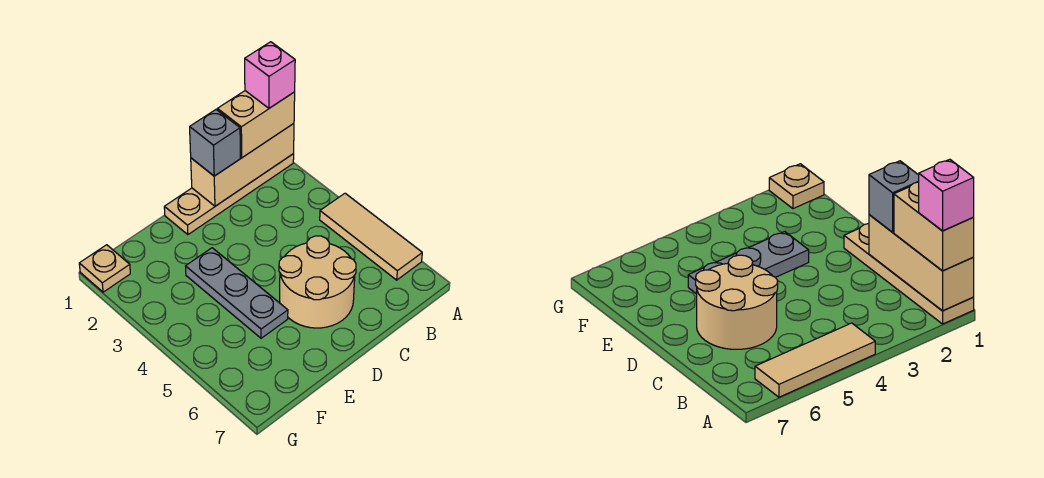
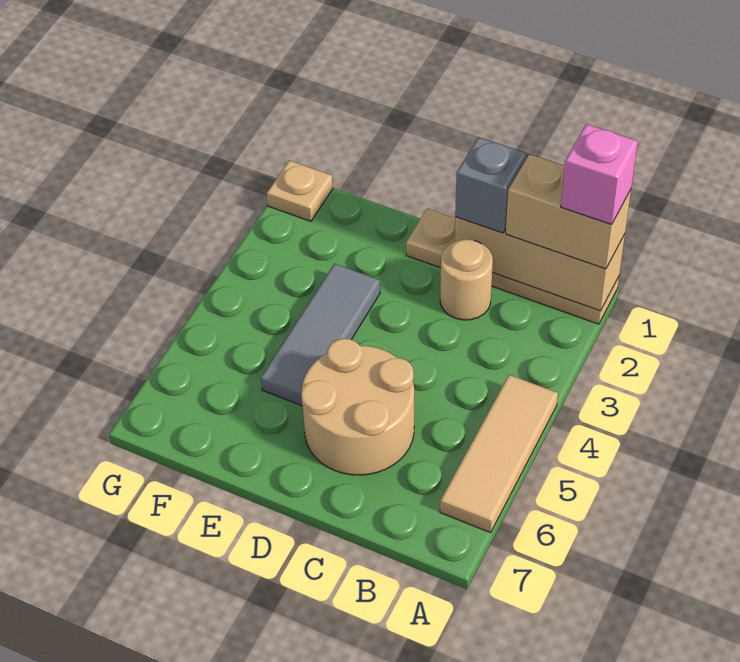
none -> tan 1x1 round brick [440,239,493,320]
grey 1x3 plate [186,248,288,338] -> grey 1x3 tile [261,264,380,406]

